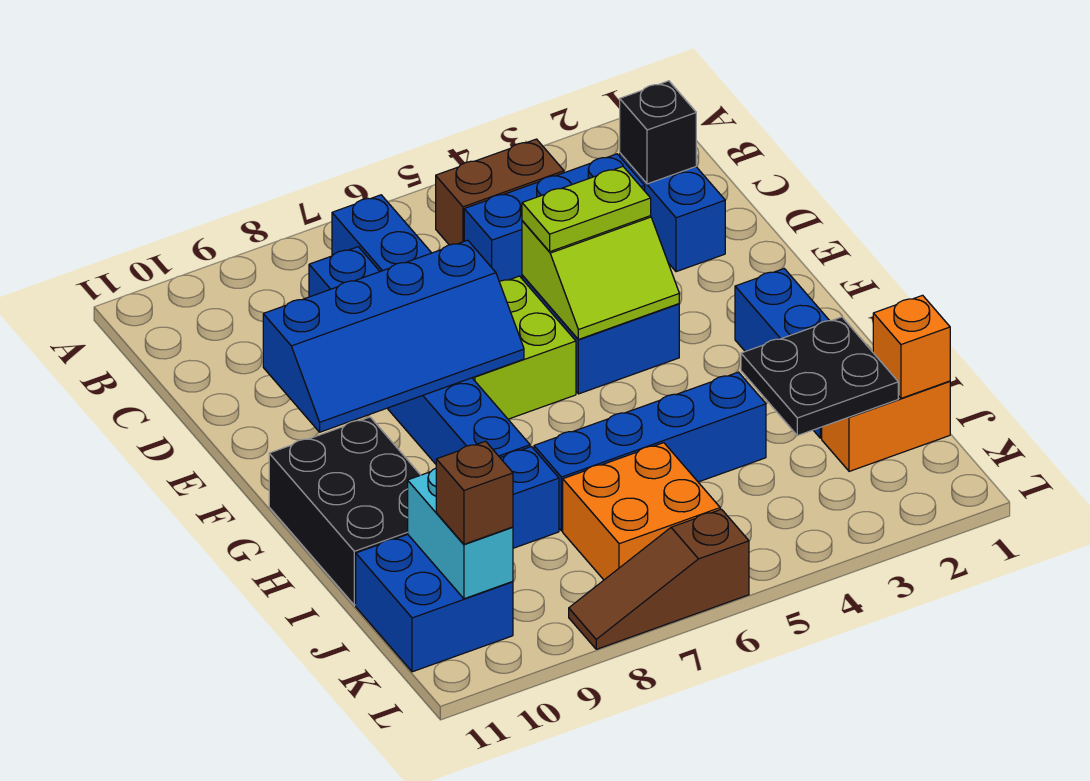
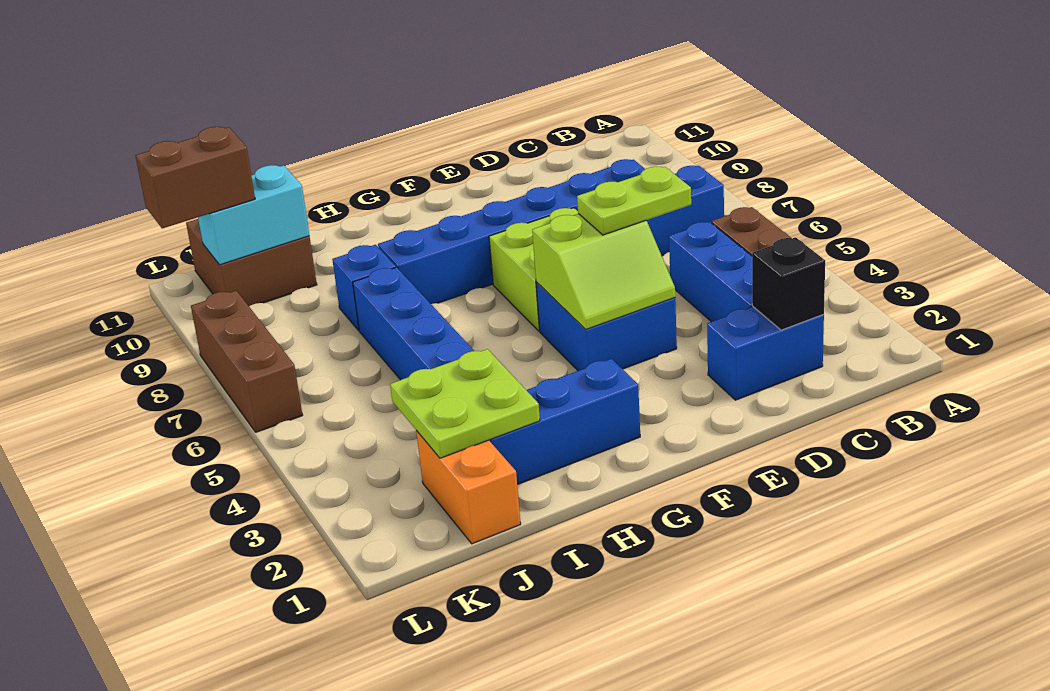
lime 2x2 slope [522,216,679,339] -> lime 2x2 slope turned to [532,214,675,330]
lime 1x2 plate [522,167,651,252] -> lime 1x2 plate turned to [577,167,691,235]
blue 2x4 slope [263,240,524,432] -> none
black 2x3 brick [269,417,420,605] -> none
black 2x2 plate [741,317,898,436] -> lime 2x2 plate [390,349,540,458]
orange 1x1 brick [873,295,950,398] -> none
orange 2x2 brick [563,443,720,580] -> none
blue 2x2 brick [356,534,513,672] -> brown 2x2 brick [186,219,317,306]
brown 1x1 brick [436,441,513,544] -> brown 1x2 brick [135,127,255,228]
brown 1x3 slope [569,509,749,649] -> brown 1x3 brick [191,291,303,432]

